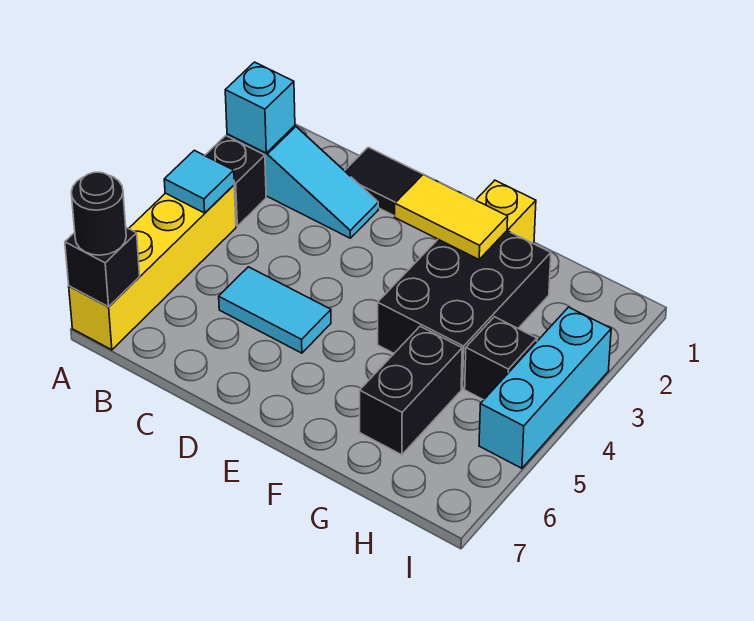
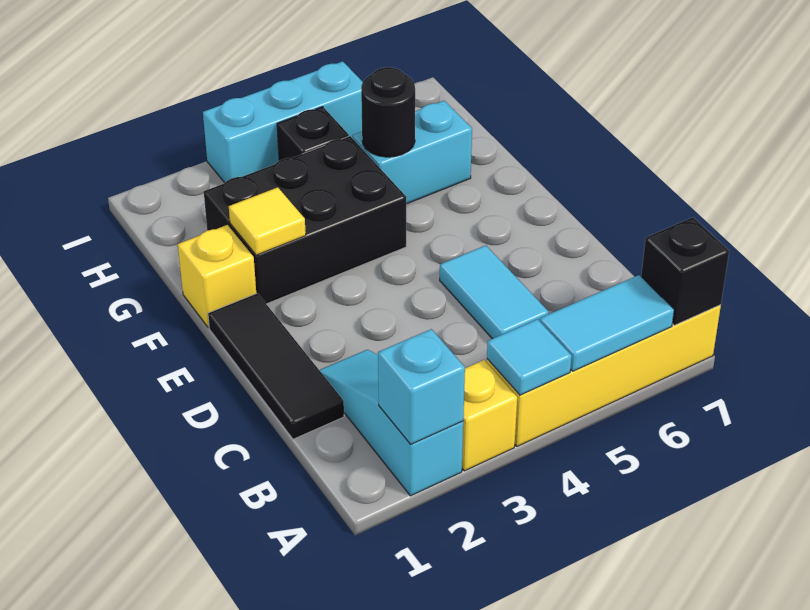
black 1x1 brick [205,136,266,226] -> yellow 1x1 brick [462,360,517,471]
none -> cyan 1x2 tile [540,275,674,371]
black 1x1 round brick [71,172,126,255] -> black 1x1 round brick moved to [361,67,415,157]
yellow 1x2 tile [395,175,508,259] -> yellow 1x1 tile [229,187,306,255]
black 1x2 brick [360,326,462,455] -> cyan 1x2 brick [352,101,472,204]

